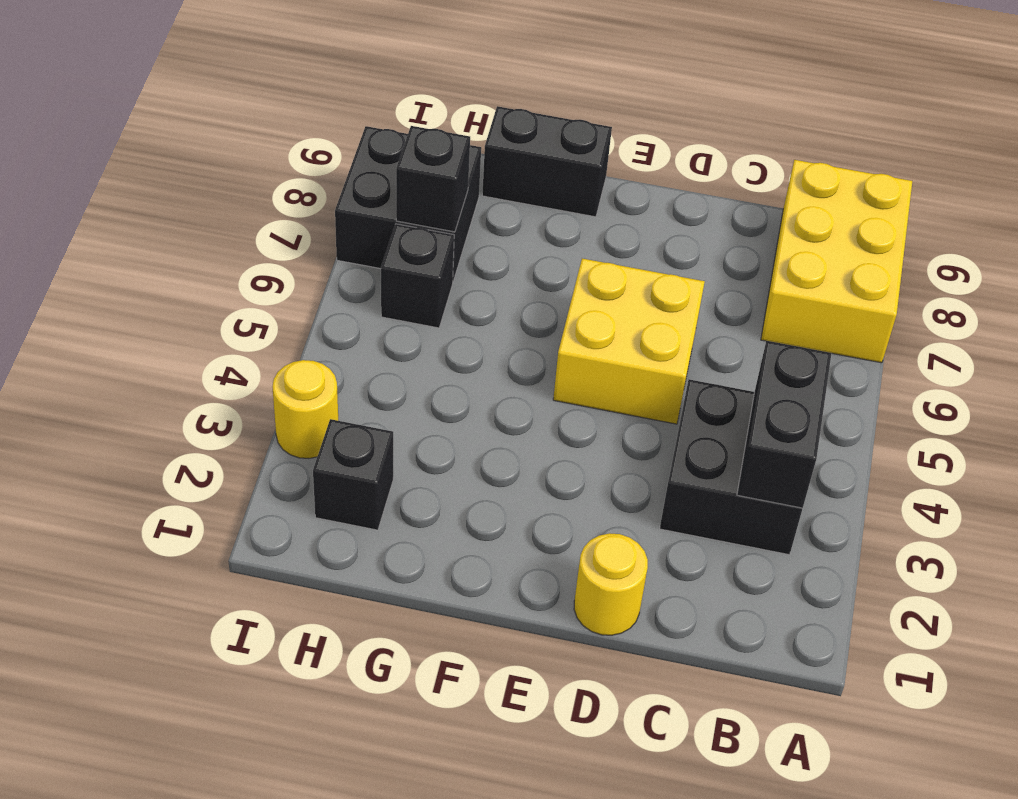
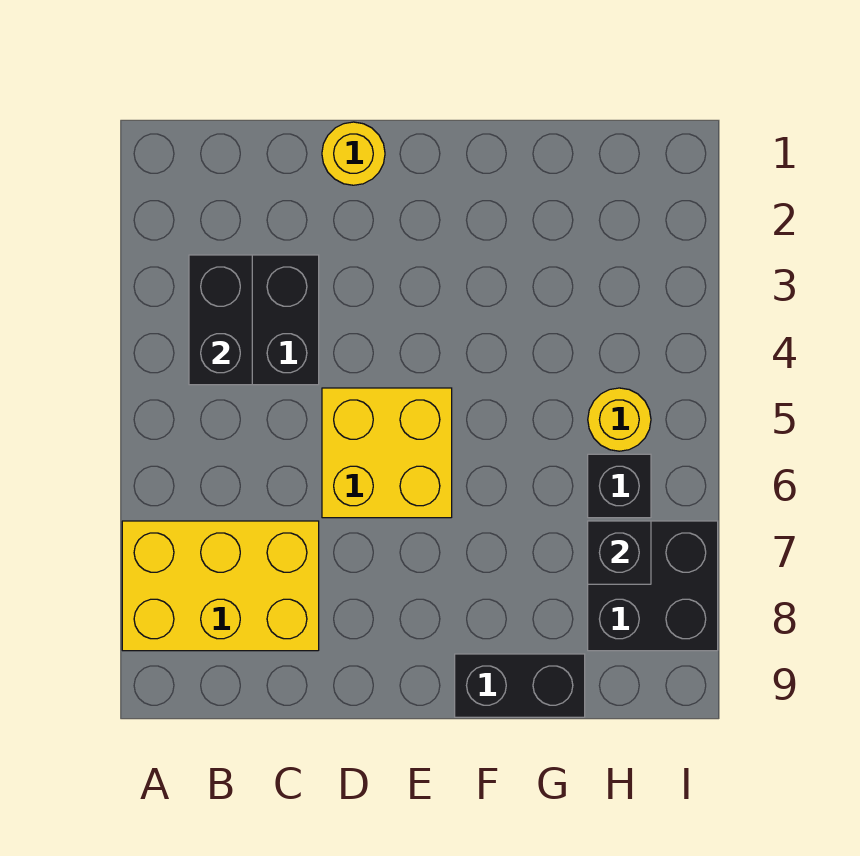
yellow 2x3 brick [761,160,912,363] -> yellow 2x3 brick turned to [122,521,319,651]
black 1x1 brick [313,419,393,530] -> none
yellow 1x1 round brick [272,360,338,458] -> yellow 1x1 round brick moved to [588,388,651,451]

